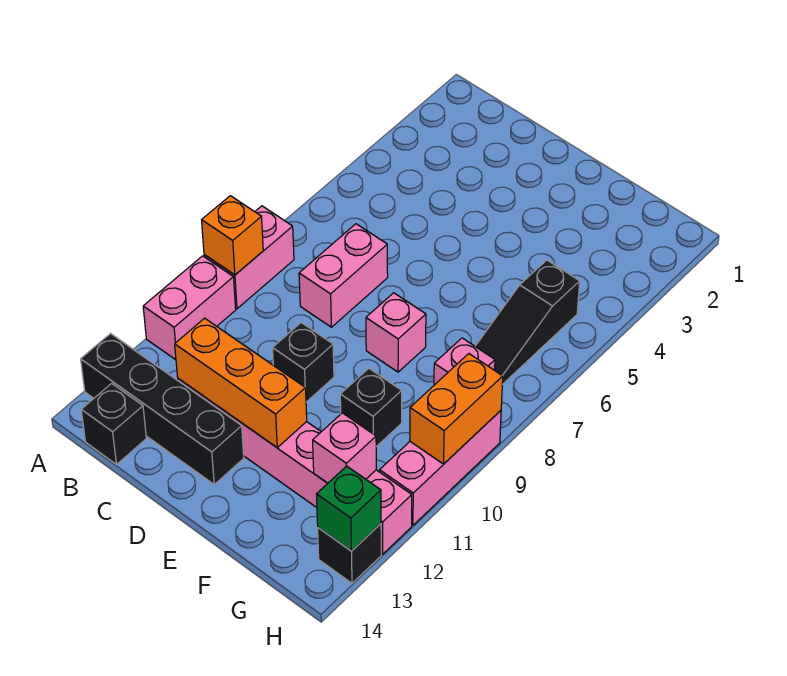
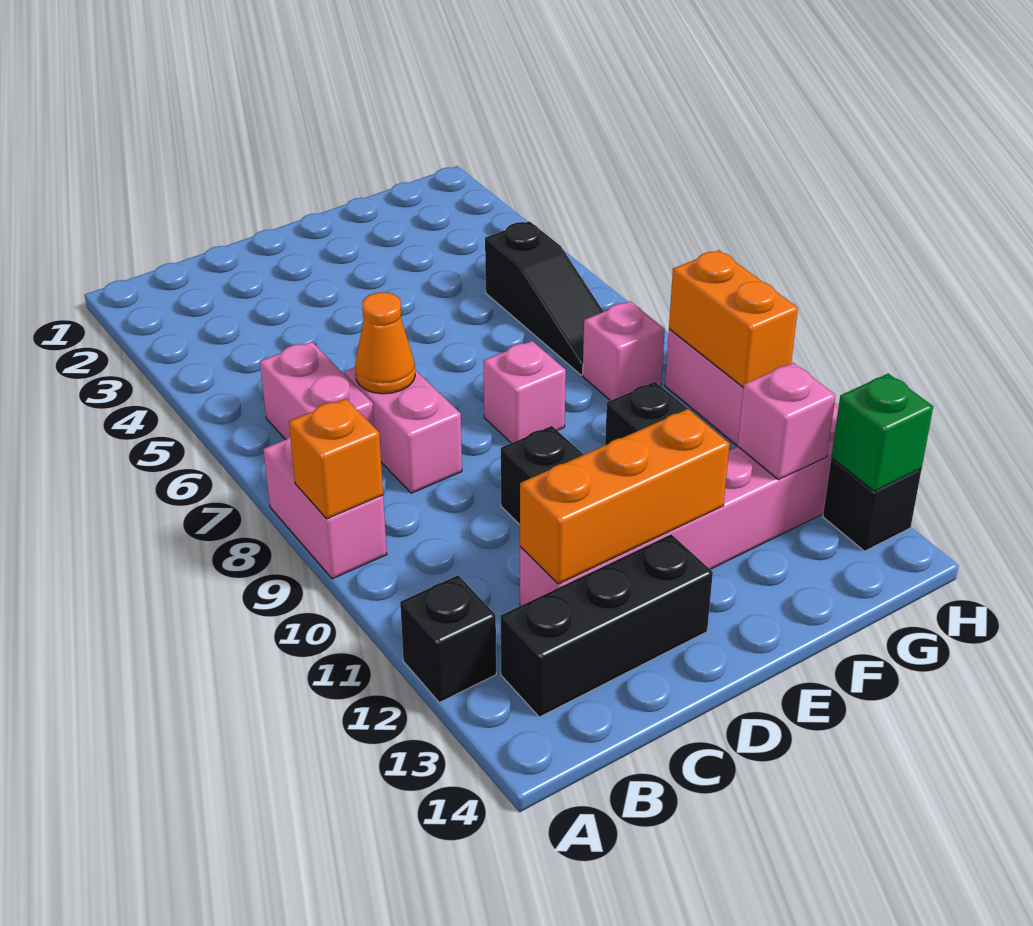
pink 1x2 brick [143,256,236,360] -> pink 1x2 brick moved to [260,342,374,440]
black 1x4 brick [81,334,244,484] -> black 1x3 brick [501,534,713,717]
black 1x1 brick [81,383,146,465] -> black 1x1 brick moved to [400,575,496,702]
none -> orange 1x1 cone [355,292,415,394]

